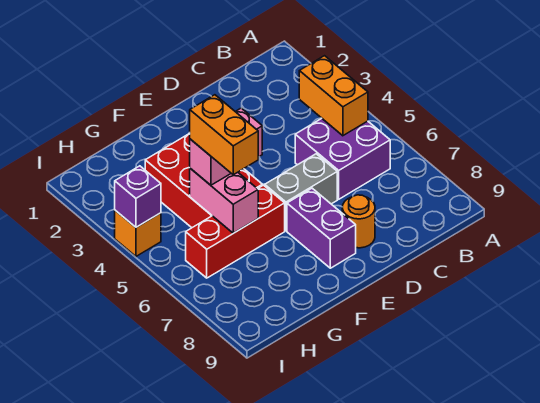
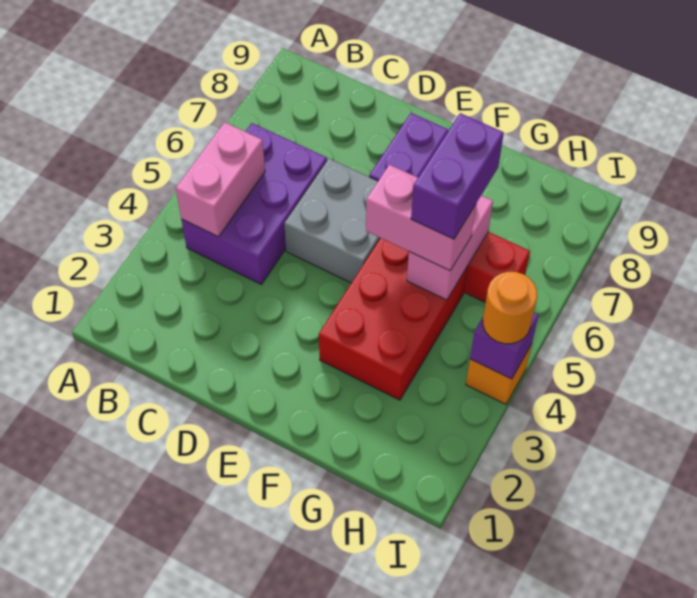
orange 1x2 brick [299,56,368,136] -> pink 1x2 brick [176,122,265,237]
purple 2x2 brick [295,119,390,199] -> purple 2x3 brick [181,123,327,284]
grey 1x2 brick [265,154,337,231] -> grey 2x2 brick [284,159,380,283]
orange 1x1 round brick [342,195,375,248] -> orange 1x1 round brick moved to [483,272,537,344]
orange 1x2 brick [190,95,258,175] -> purple 1x2 brick [411,113,504,239]

